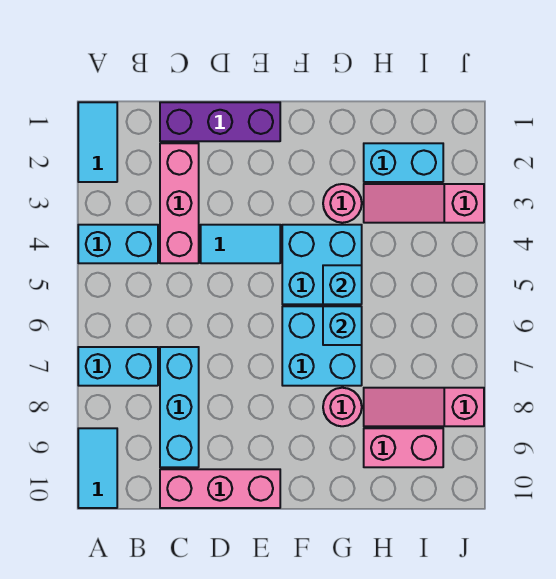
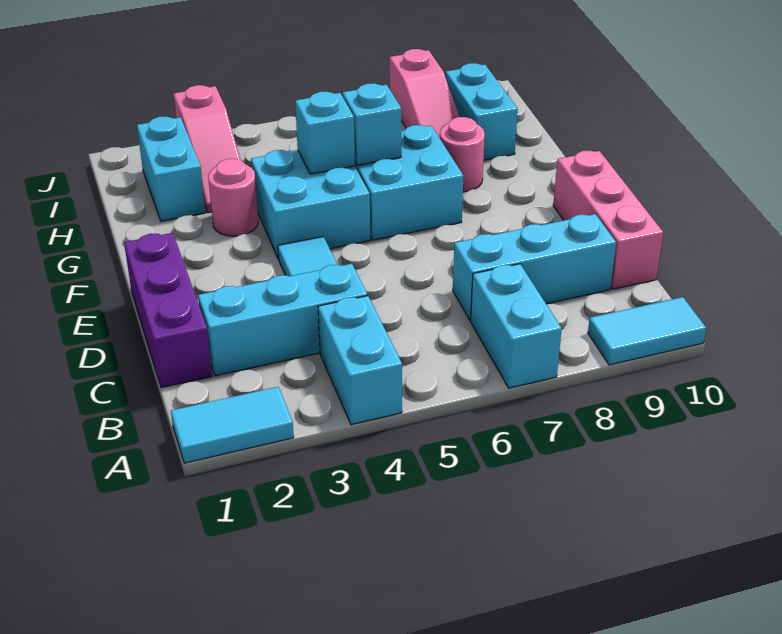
pink 1x3 brick [160,143,199,263] -> cyan 1x3 brick [198,264,367,376]
pink 1x2 brick [364,428,443,467] -> cyan 1x2 brick [446,63,518,160]

